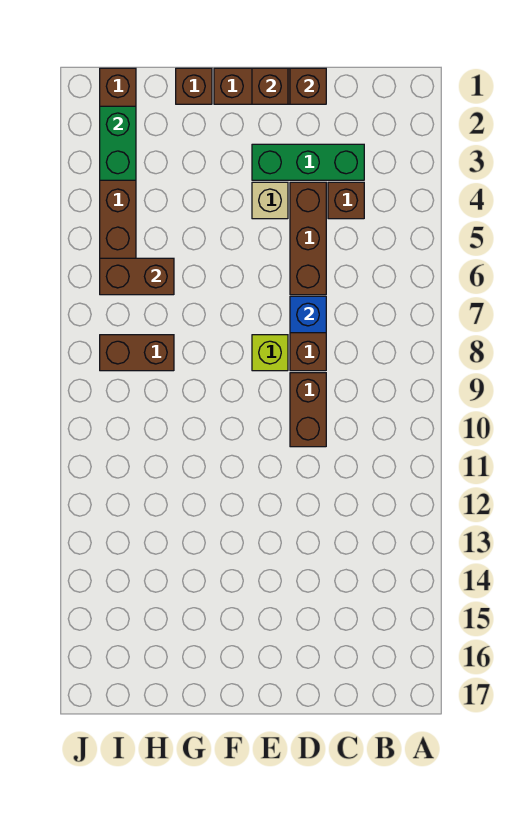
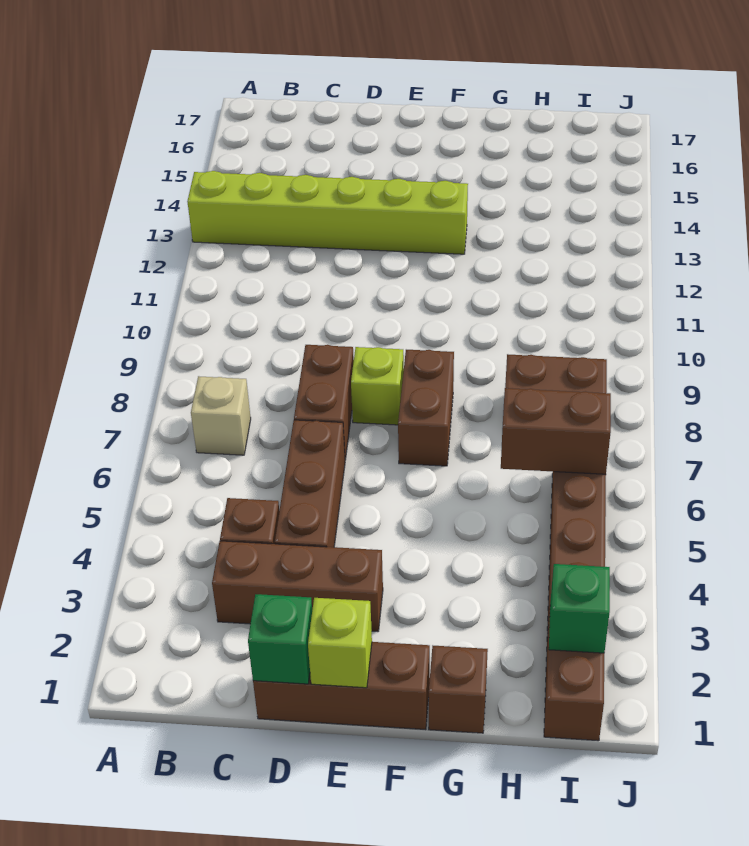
none -> lime 1x6 brick [187,171,468,254]
green 1x3 brick [252,144,364,180] -> brown 1x3 brick [212,541,383,632]
brown 1x1 brick [290,68,326,104] -> green 1x1 brick [248,594,312,684]
blue 1x1 brick [290,296,326,333] -> none
brown 1x2 brick [290,373,326,447] -> brown 1x2 brick moved to [398,350,454,466]
brown 1x1 brick [252,68,288,104] -> lime 1x1 brick [308,598,372,688]
tan 1x1 brick [252,182,288,219] -> tan 1x1 brick moved to [191,376,251,455]
green 1x2 brick [100,106,136,180] -> green 1x1 brick [549,564,610,653]

